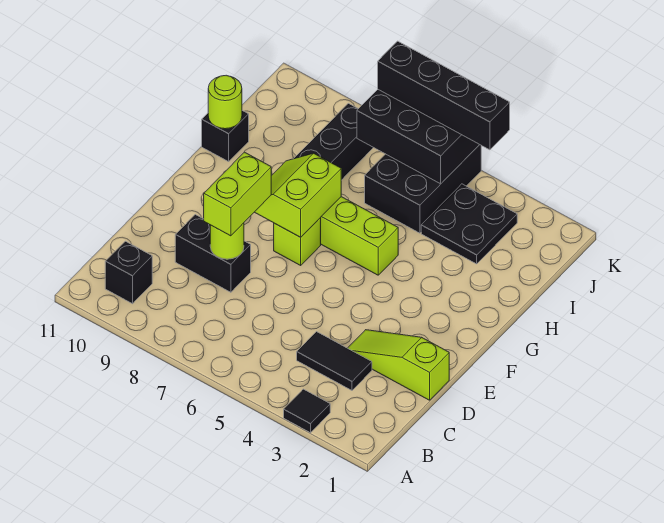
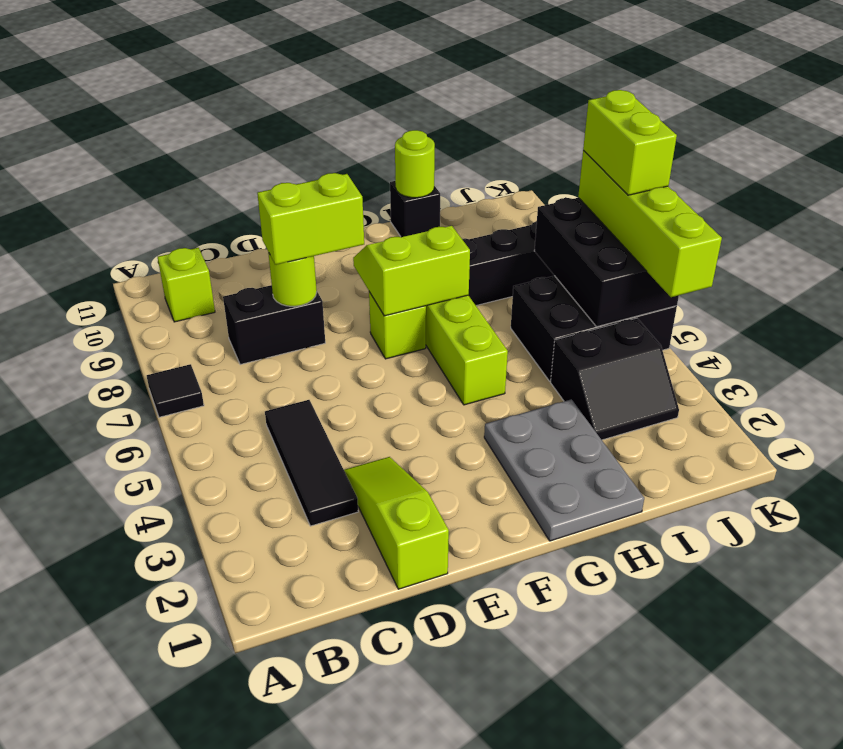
black 1x1 tile [284,389,330,433] -> black 1x1 tile moved to [147,364,204,417]
black 1x1 brick [105,241,152,304] -> lime 1x1 brick [158,248,215,322]
black 1x2 tile [297,332,372,390] -> black 1x3 tile [265,400,358,526]
black 1x2 brick [175,214,251,292] -> black 1x2 brick turned to [223,285,325,365]
none -> grey 2x3 plate [484,399,644,541]
black 2x2 plate [421,184,517,264] -> black 2x2 slope [551,318,679,440]
black 1x4 brick [378,41,510,150] -> lime 1x4 brick [578,151,722,297]
none -> lime 1x2 brick [583,90,677,195]

